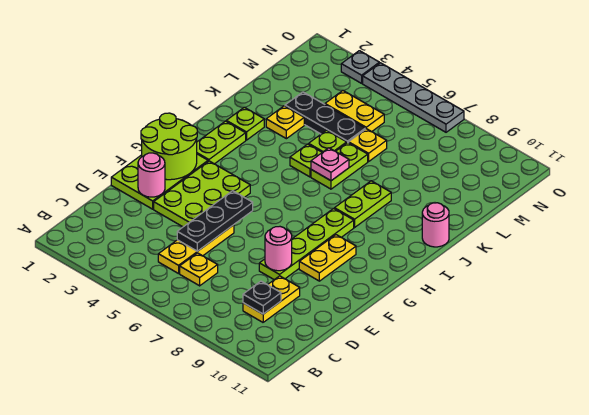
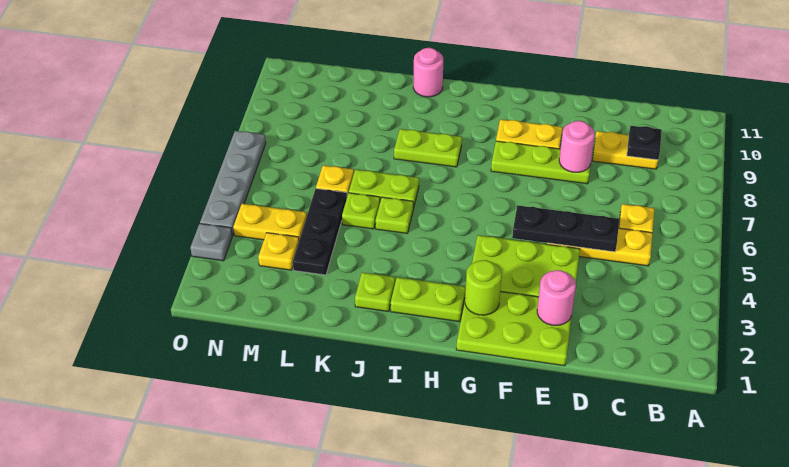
lime 1x4 plate [259,208,354,280] -> lime 1x3 plate [491,141,591,184]
lime 2x2 round brick [141,113,197,180] -> lime 1x1 round brick [465,260,502,315]
pink 1x1 plate [311,148,349,181] -> none
yellow 1x1 plate [266,106,304,139] -> yellow 1x1 plate moved to [258,233,299,270]
yellow 1x2 plate [325,91,384,132] -> yellow 1x2 plate turned to [233,204,307,240]

